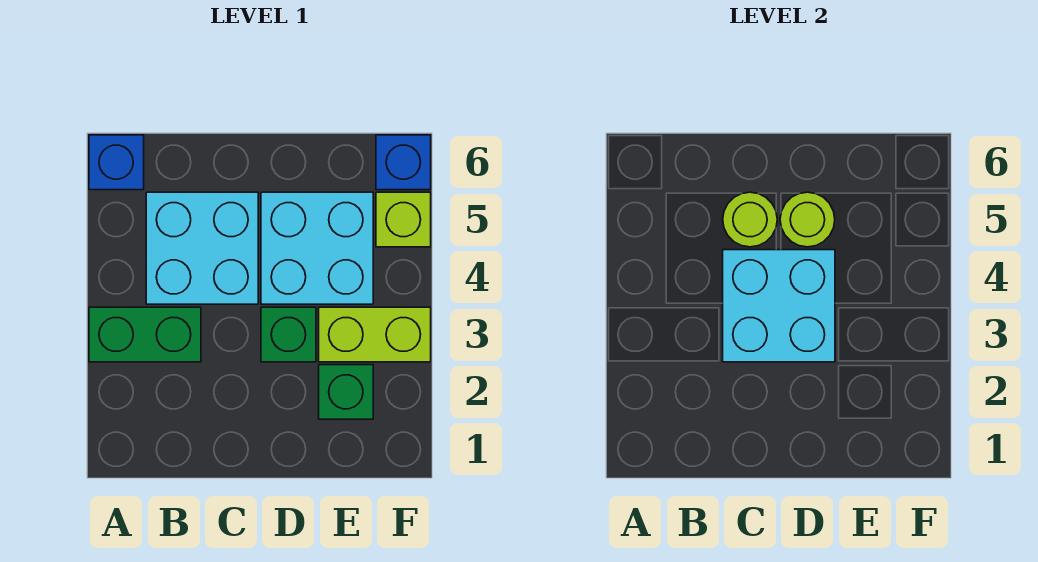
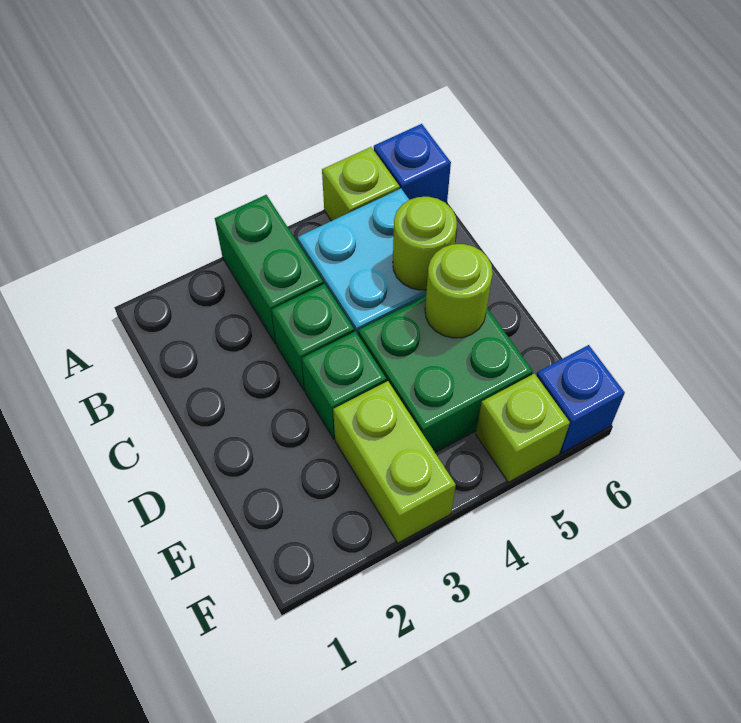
none -> lime 1x1 brick [322,147,400,221]
cyan 2x2 brick [723,250,835,362] -> none
cyan 2x2 brick [261,192,373,304] -> green 2x2 brick [358,296,533,453]
green 1x1 brick [319,365,373,419] -> green 1x1 brick moved to [271,284,354,390]

